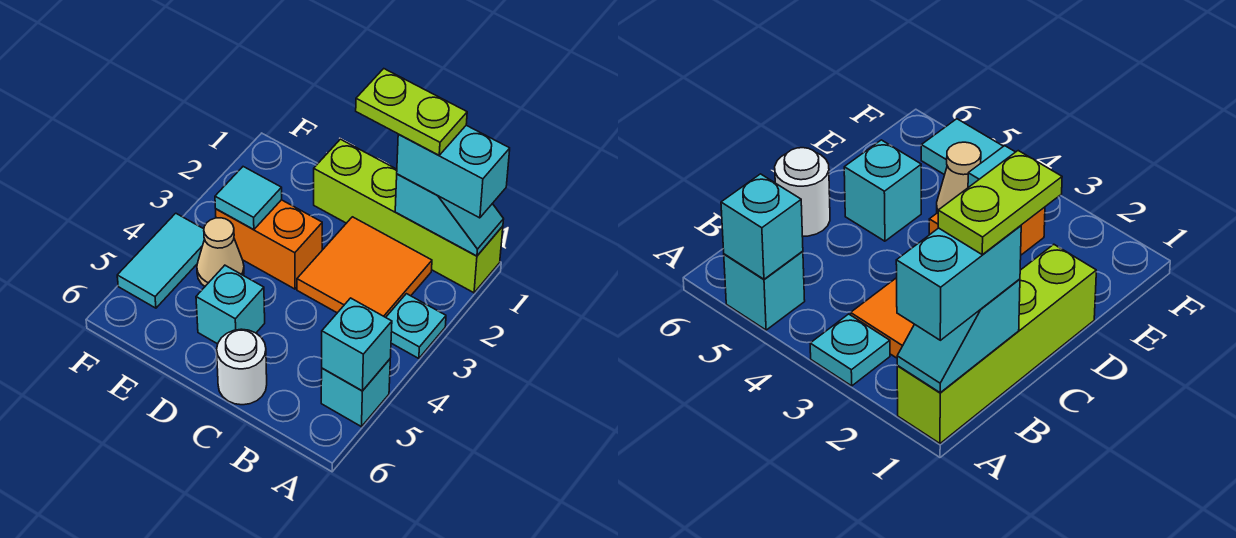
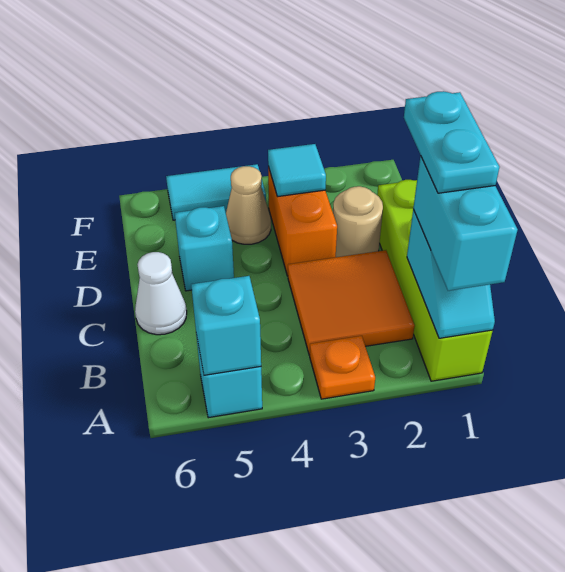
cyan 1x1 plate [386,294,446,359] -> orange 1x1 plate [310,336,375,399]
lime 1x2 plate [356,69,467,155] -> cyan 1x2 plate [404,91,499,193]
white 1x1 round brick [217,329,267,405] -> white 1x1 cone [135,252,187,335]
none -> tan 1x1 round brick [333,186,383,257]

